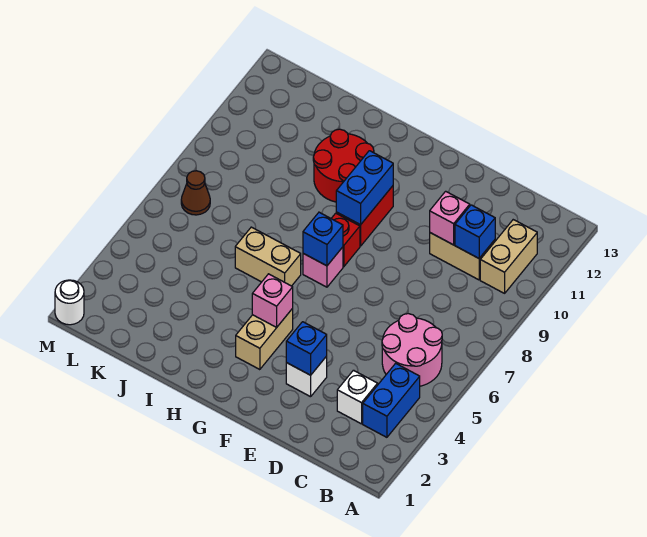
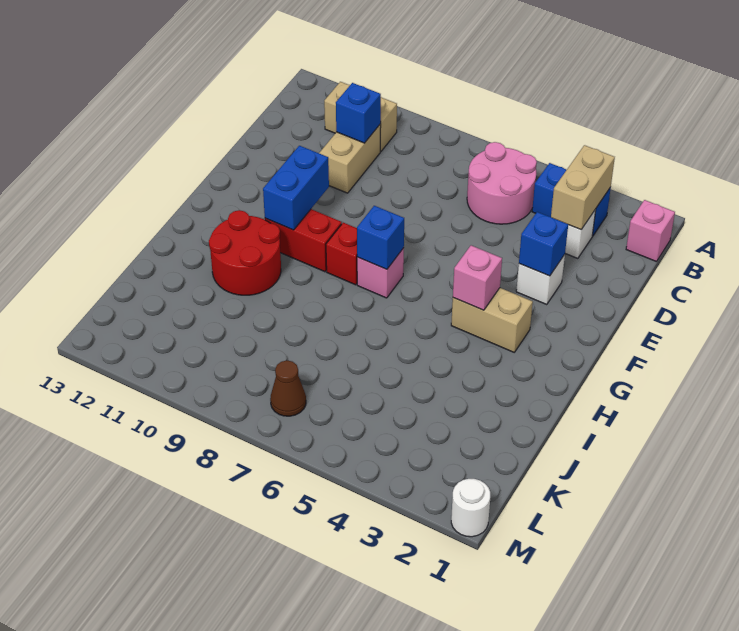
pink 1x1 brick [430,191,470,245] -> pink 1x1 brick moved to [626,200,675,262]
blue 1x2 brick [336,151,393,225] -> blue 1x2 brick turned to [263,146,329,230]
tan 1x2 brick [235,227,301,286] -> tan 1x2 brick moved to [551,145,615,230]

